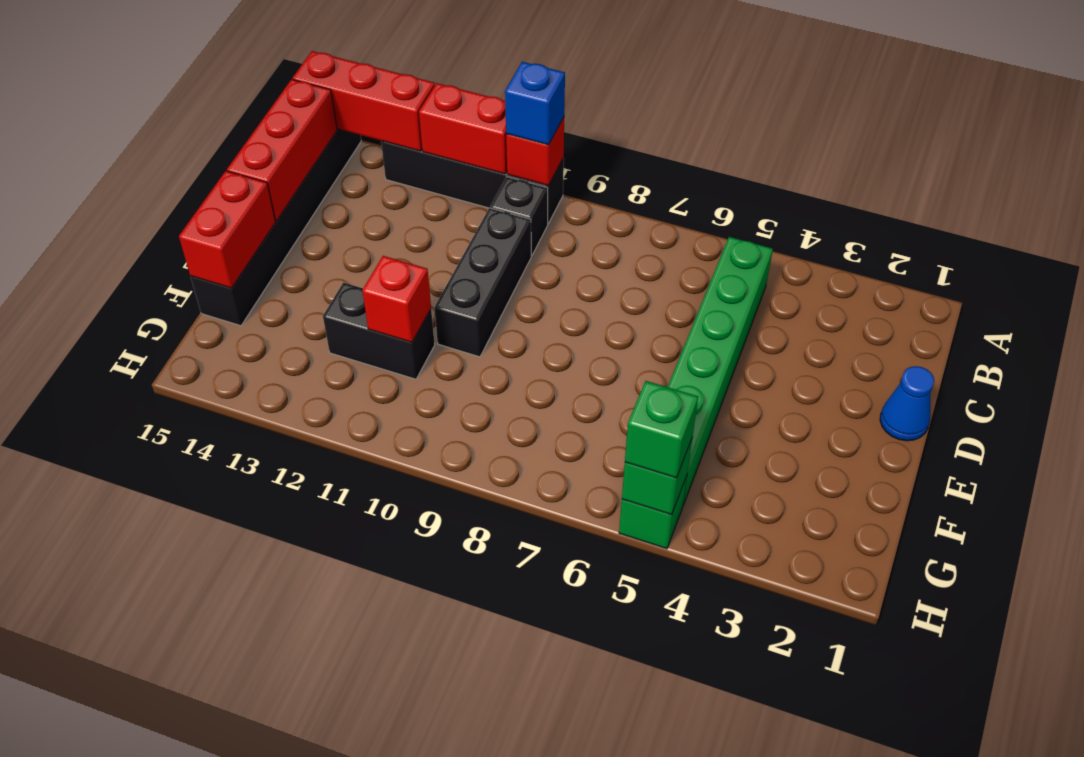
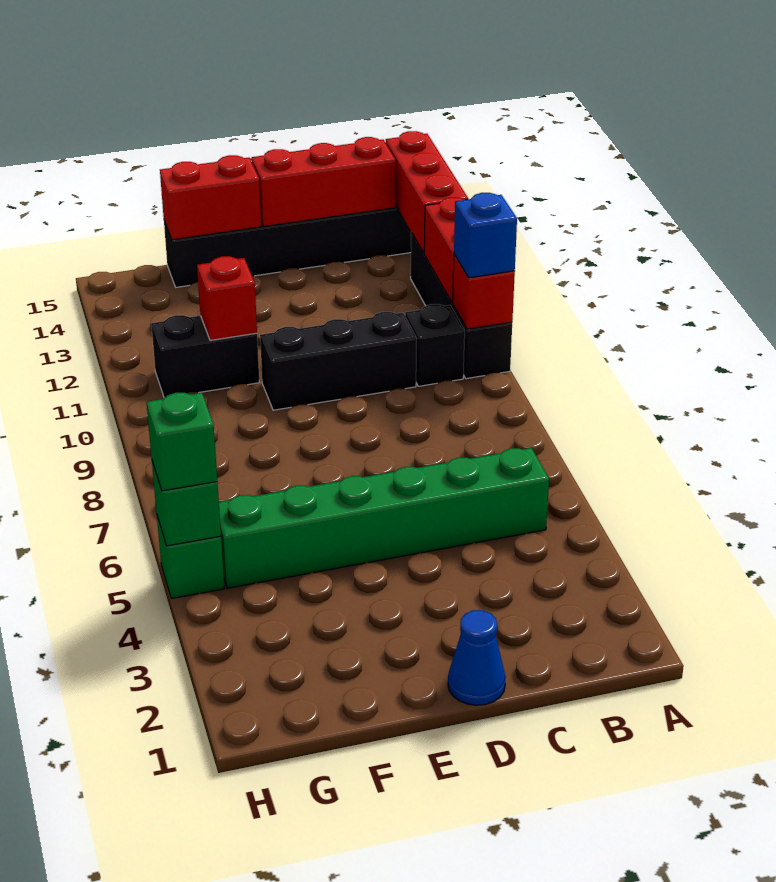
black 1x2 brick [323,283,435,379] -> black 1x2 brick turned to [151,315,259,398]

